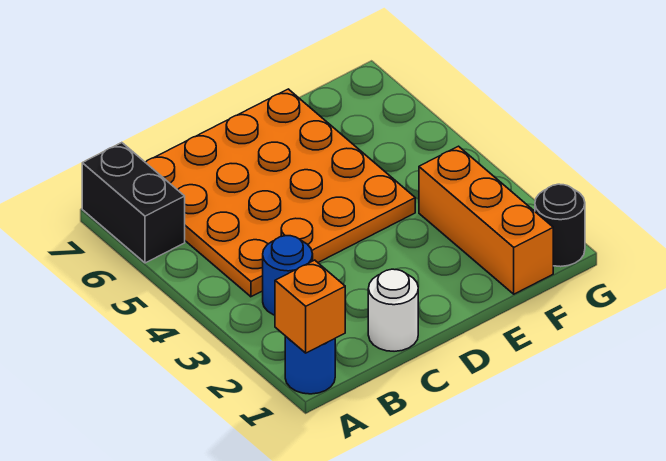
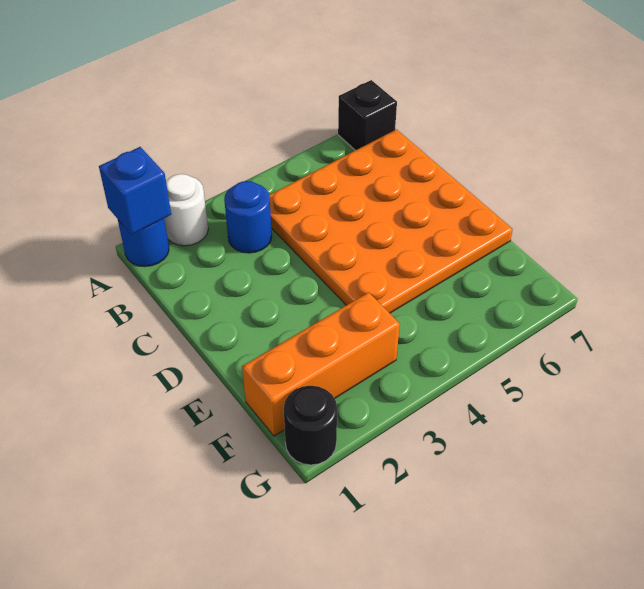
orange 1x1 brick [275,260,345,353] -> blue 1x1 brick [99,147,171,235]
black 1x2 brick [82,143,185,263] -> black 1x1 brick [338,80,397,150]
white 1x1 round brick [368,269,418,351] -> white 1x1 round brick moved to [164,174,208,246]

